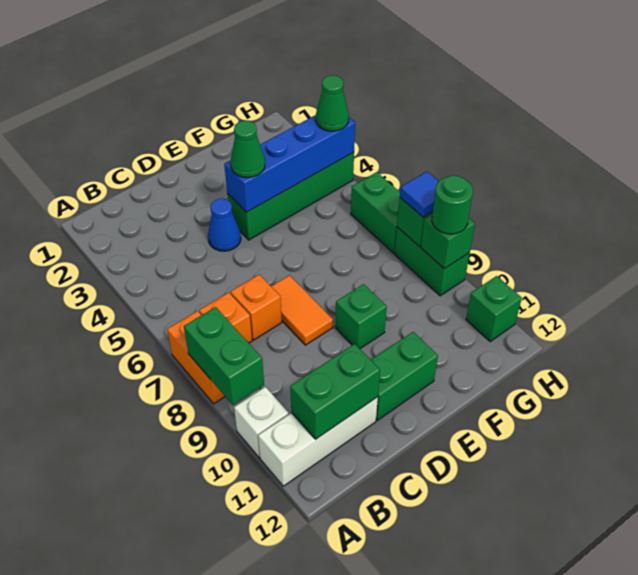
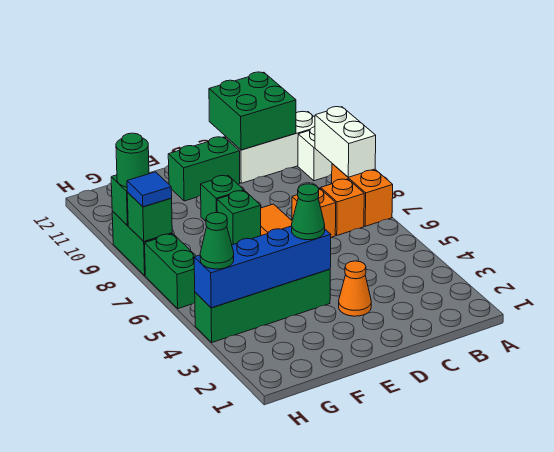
green 1x2 brick [184,307,264,405] -> white 1x2 brick [315,107,376,177]
green 1x2 brick [290,344,380,439] -> green 2x2 brick [209,72,296,150]
none -> orange 1x1 cone [339,261,371,316]
blue 1x1 cone [208,199,241,251] -> none
green 1x1 brick [466,276,522,341] -> green 1x1 brick moved to [217,191,261,245]

